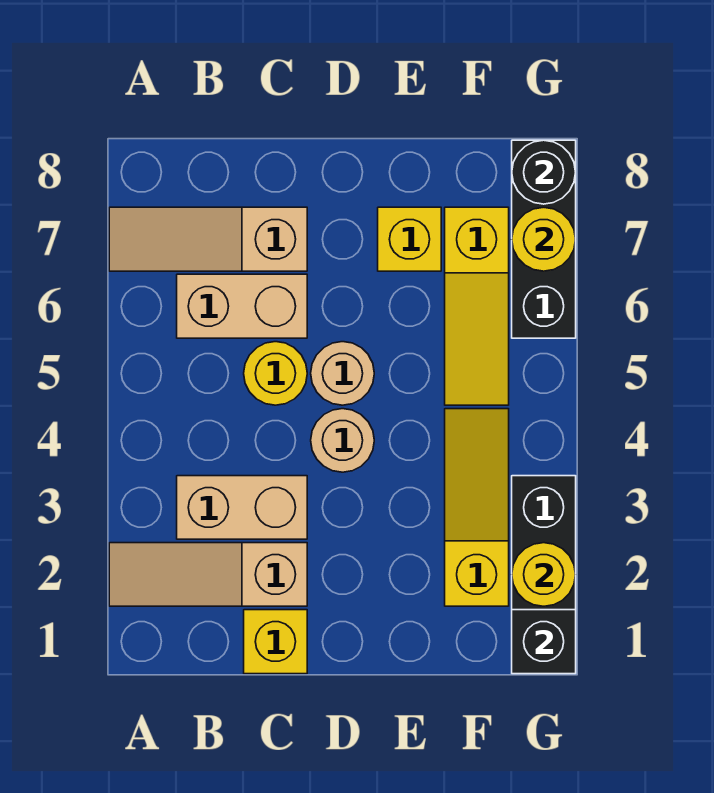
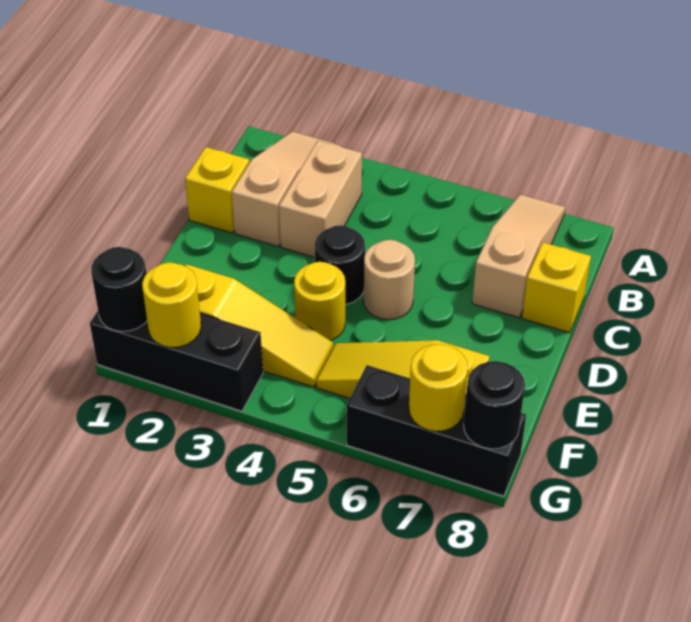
tan 1x2 brick [177,274,307,338] -> none
yellow 1x1 round brick [244,342,307,405] -> yellow 1x1 round brick moved to [294,262,345,340]
tan 1x1 round brick [311,409,374,472] -> black 1x1 round brick [315,225,365,305]
yellow 1x1 brick [378,207,441,271] -> yellow 1x1 brick moved to [522,242,591,333]
black 1x1 brick [512,610,576,674] -> black 1x1 round brick [91,247,147,332]

